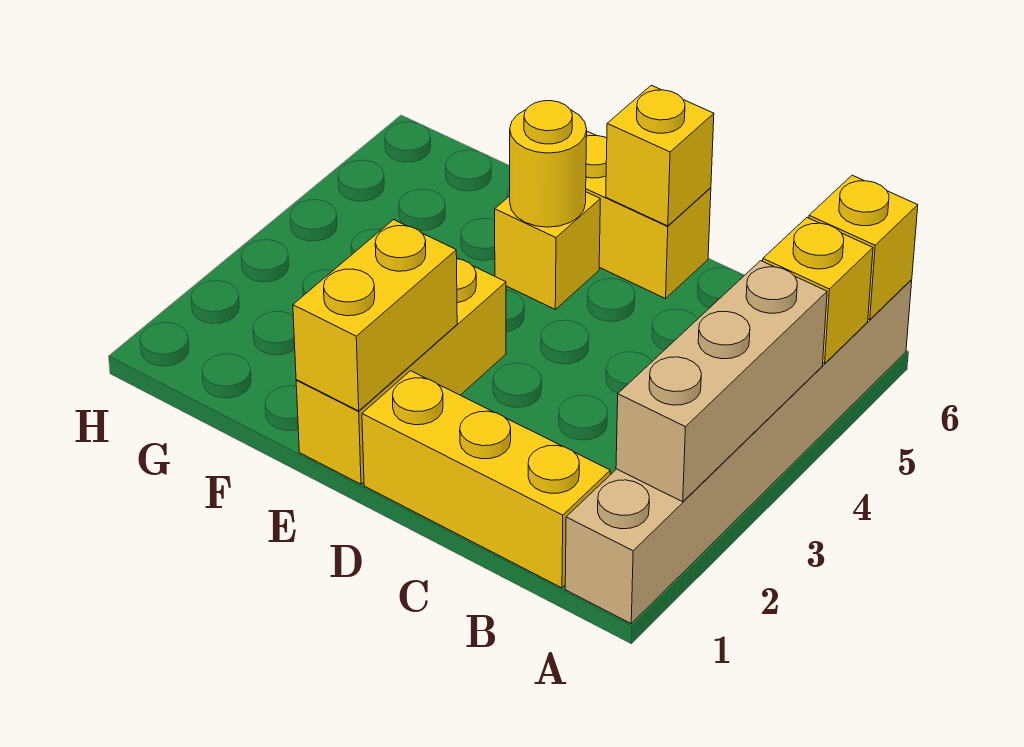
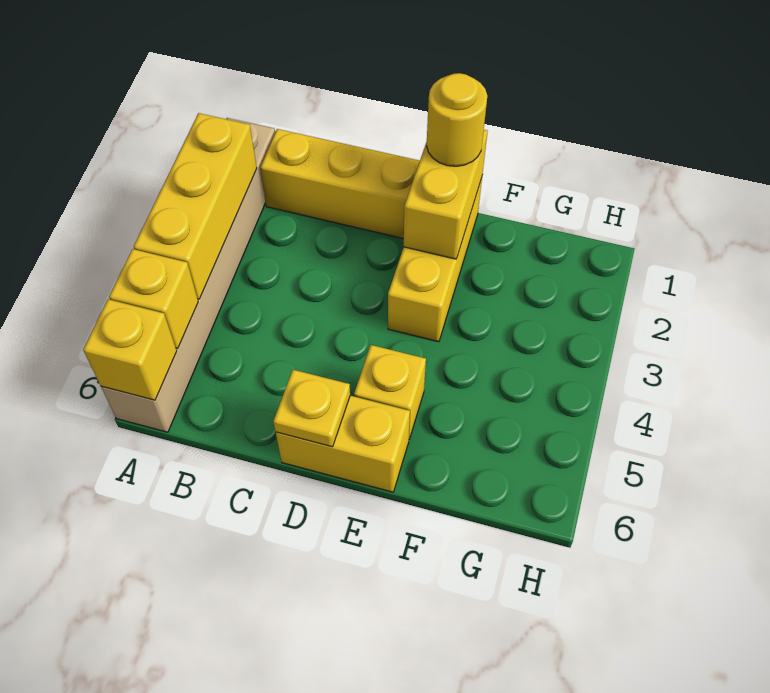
tan 1x3 brick [616,261,827,502] -> yellow 1x3 brick [133,113,257,299]
yellow 1x1 brick [606,85,714,226] -> yellow 1x1 plate [273,370,350,447]
yellow 1x1 round brick [510,101,587,227] -> yellow 1x1 round brick moved to [427,73,487,166]

